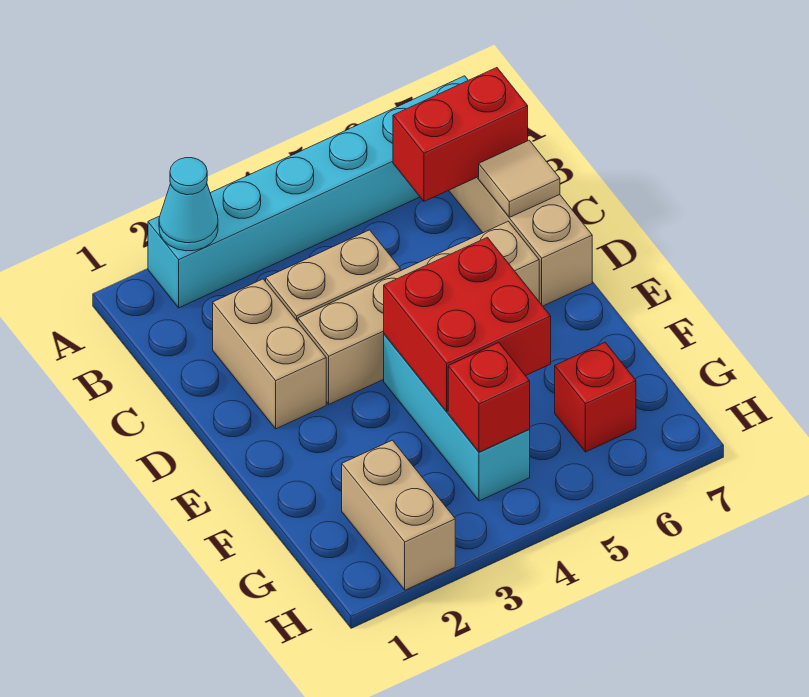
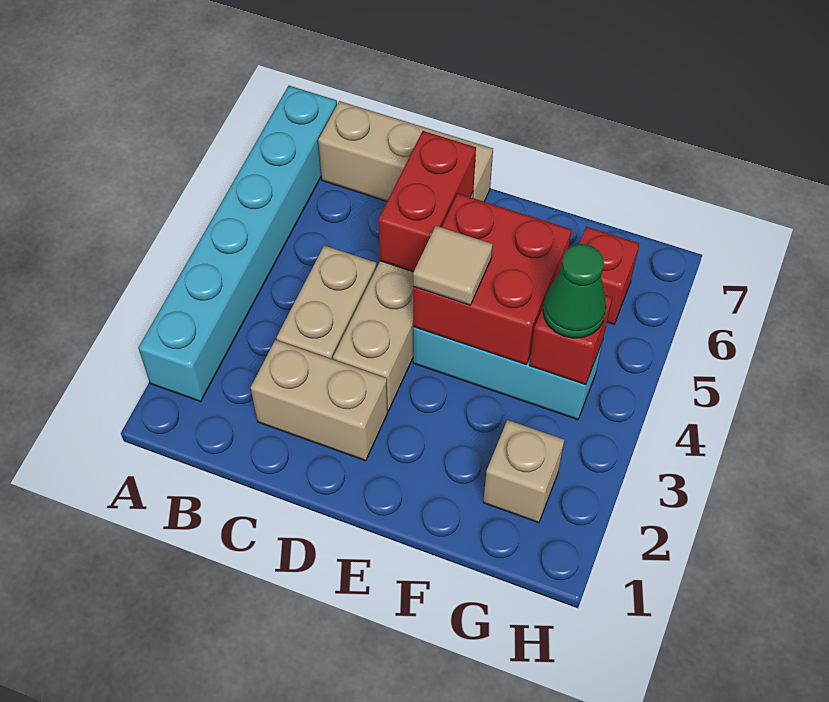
cyan 1x1 cone [159,158,218,251] -> none
red 1x2 brick [393,68,528,201] -> red 1x2 brick moved to [378,131,476,272]
tan 1x1 tile [479,140,560,217] -> tan 1x1 tile moved to [413,226,493,305]
tan 1x2 brick [342,440,455,590] -> tan 1x1 brick [483,420,564,523]
none -> green 1x1 cone [543,244,606,338]

